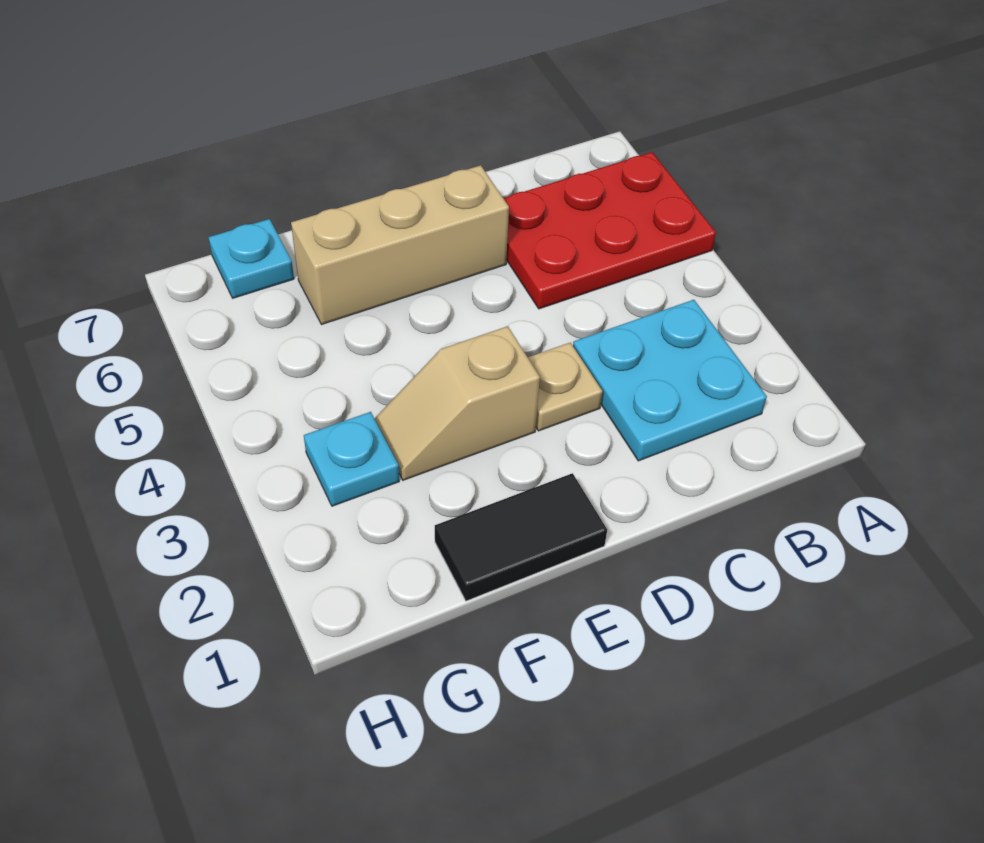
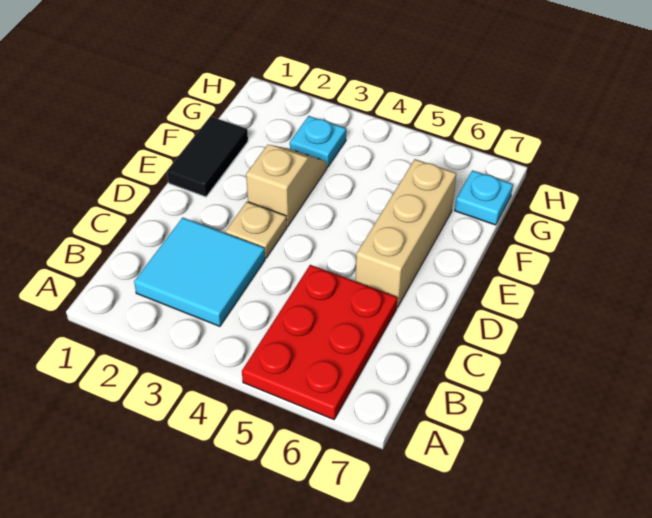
cyan 2x2 plate [573,300,767,461] -> cyan 2x2 tile [134,218,265,326]

